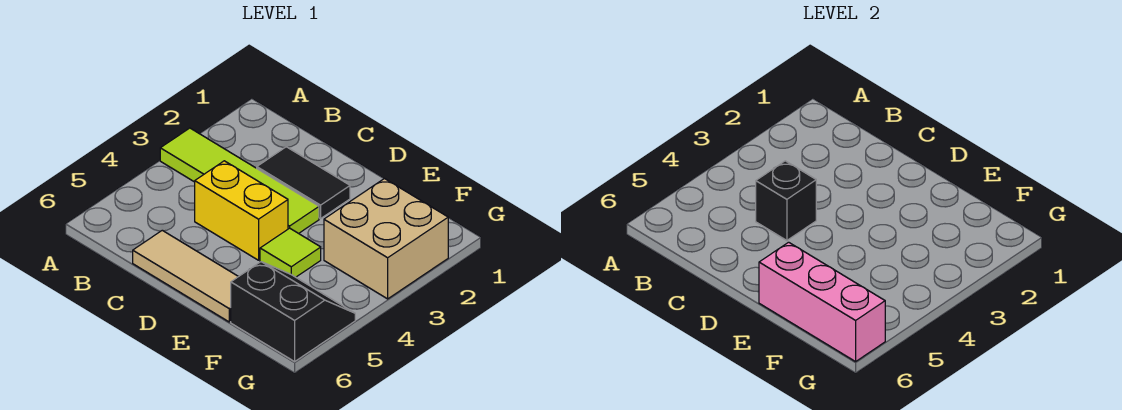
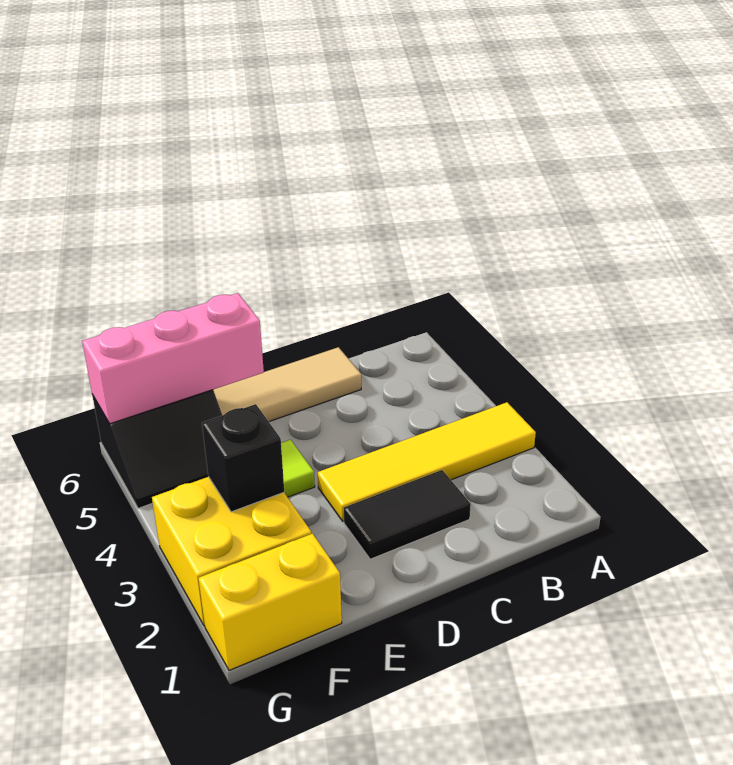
lime 1x4 tile [160,128,319,233] -> yellow 1x4 tile [318,402,536,521]
yellow 1x2 brick [195,161,288,260] -> yellow 1x2 brick moved to [199,534,342,670]
black 1x1 brick [756,161,816,240] -> black 1x1 brick moved to [202,404,284,512]
tan 2x2 brick [324,179,448,299] -> yellow 2x2 brick [152,477,311,626]

